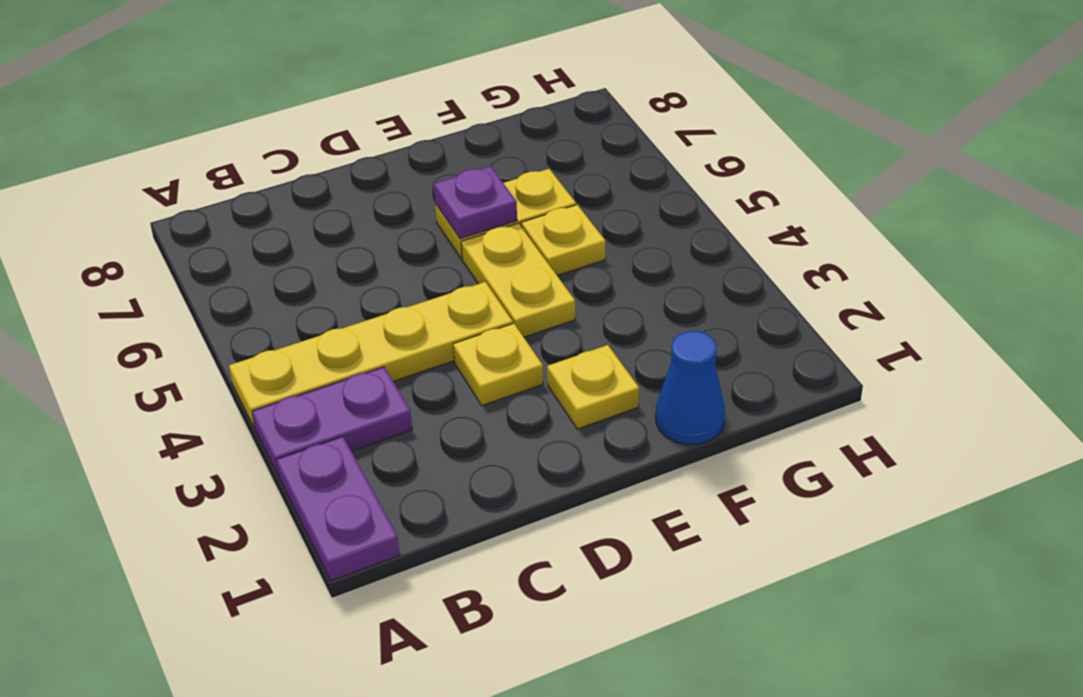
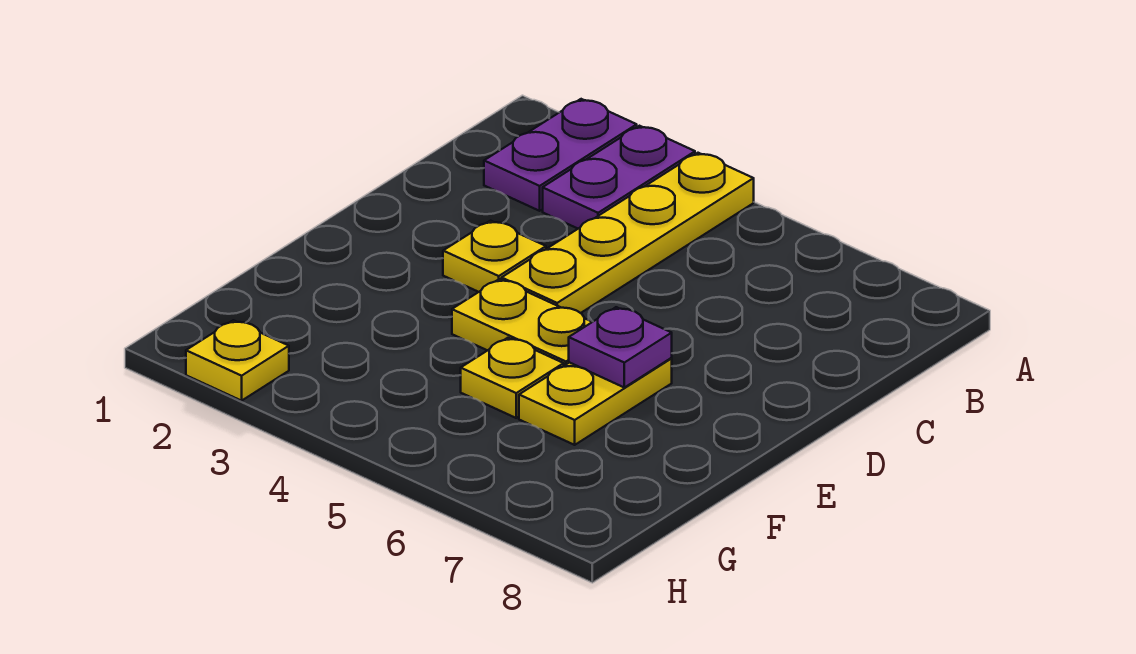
purple 1x2 plate [276,436,400,581] -> purple 1x2 plate turned to [484,99,637,211]
yellow 1x1 plate [547,345,639,429] -> yellow 1x1 plate moved to [186,320,289,401]
blue 1x1 cone [656,331,725,444] -> none

